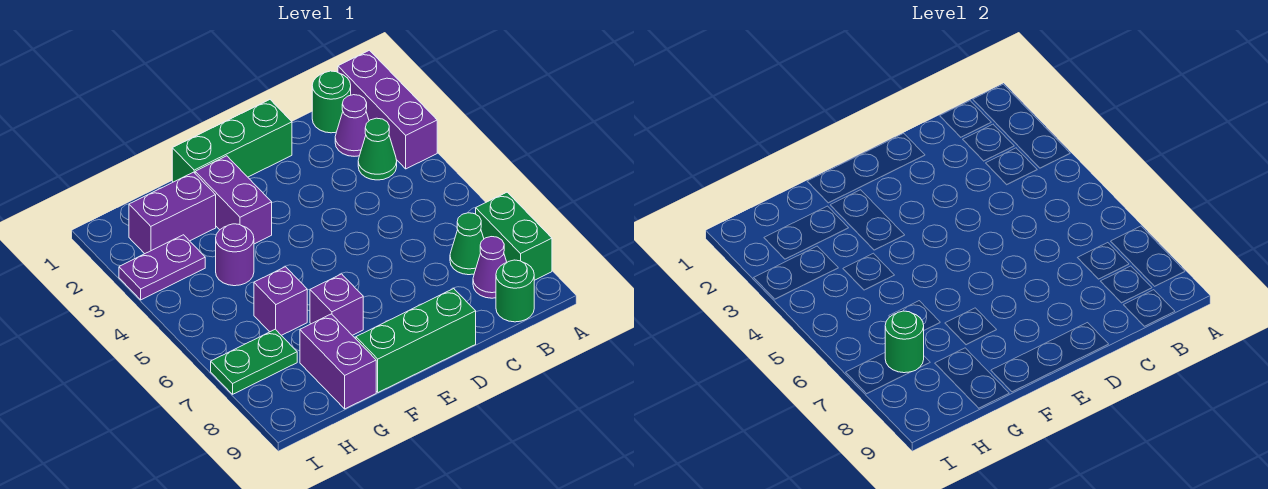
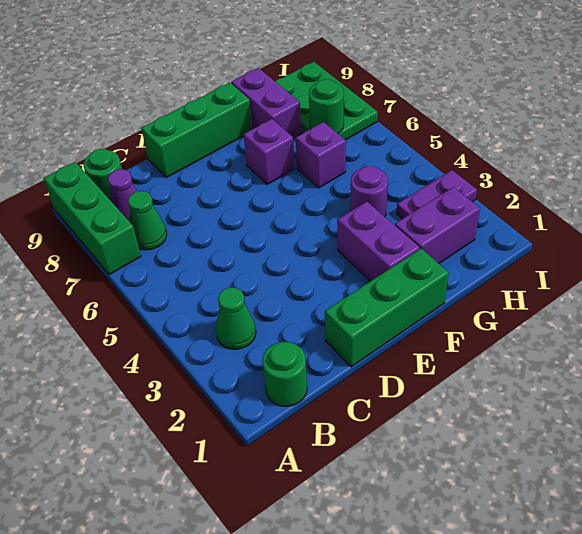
purple 1x3 brick [338,50,437,169] -> none
green 1x2 brick [476,192,552,280] -> green 1x3 brick [44,162,141,275]
purple 1x1 cone [335,95,369,156] -> none
green 1x2 plate [211,329,297,394] -> green 2x3 plate [275,62,378,140]

